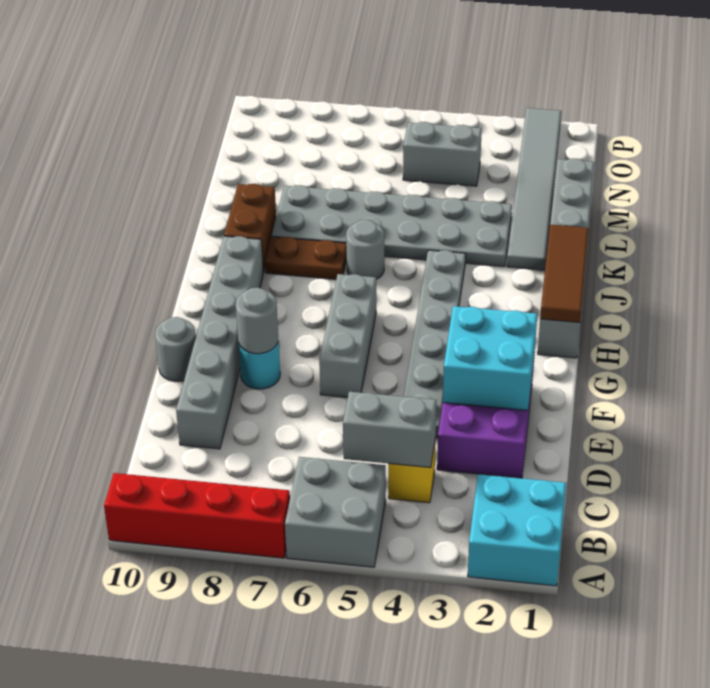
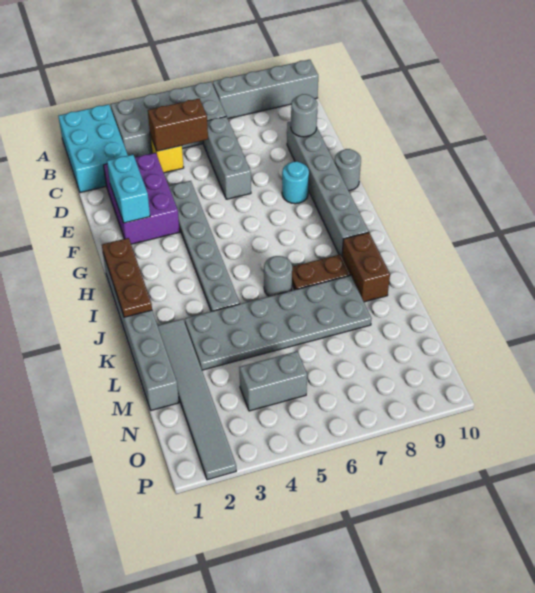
cyan 2x2 brick [468,474,566,586] -> cyan 2x3 brick [58,104,128,193]
grey 2x2 brick [285,457,386,567] -> grey 2x4 brick [111,82,226,158]
red 1x4 brick [104,473,290,558] -> grey 1x4 brick [213,60,318,119]
grey 1x2 brick [343,392,437,468] -> brown 1x2 brick [148,99,208,151]
cyan 2x2 brick [443,306,537,410] -> cyan 1x2 brick [107,155,150,223]
grey 1x3 brick [319,274,376,398] -> grey 1x3 brick moved to [203,116,251,199]
grey 1x1 round brick [236,288,278,354] -> grey 1x1 round brick moved to [291,94,318,137]
brown 1x3 tile [540,225,589,323] -> brown 1x3 plate [102,238,152,317]

